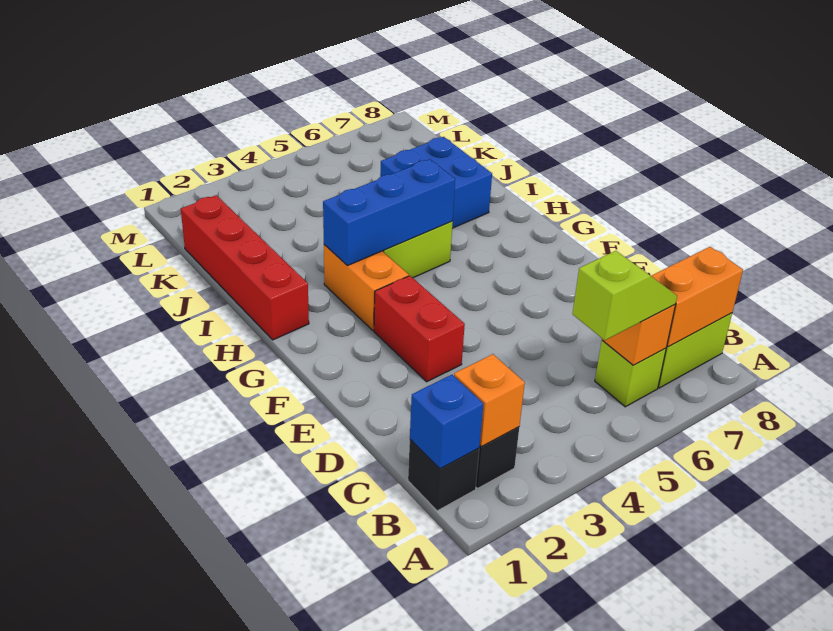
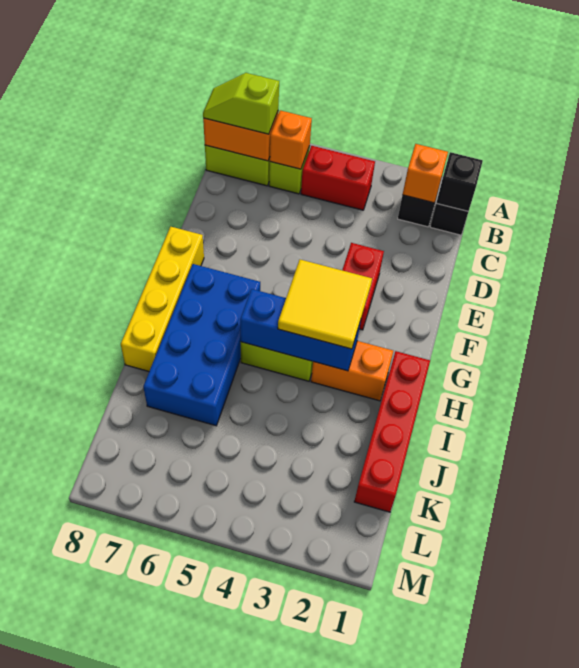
blue 1x1 brick [410,375,483,469] -> black 1x1 brick [436,152,483,211]
none -> red 1x2 brick [301,146,375,210]
lime 1x2 slope [573,251,677,340] -> lime 1x2 slope moved to [203,73,279,134]
none -> yellow 1x4 brick [121,227,204,371]
orange 1x2 brick [324,245,409,331] -> orange 1x2 brick turned to [311,341,393,401]
none -> yellow 2x2 tile [278,260,372,349]
blue 2x2 brick [380,137,492,228] -> blue 2x4 brick [143,264,260,426]

